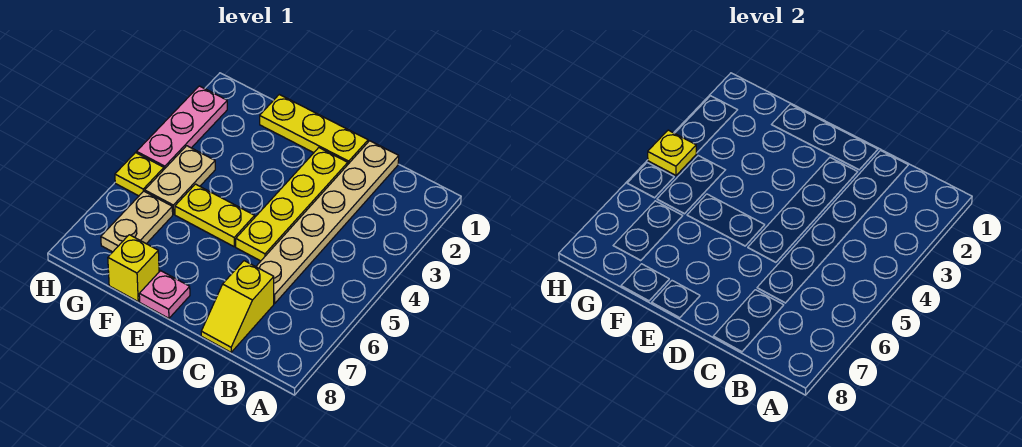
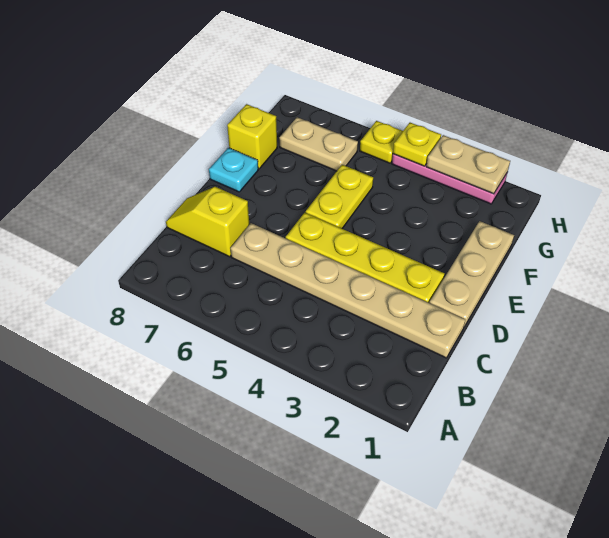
yellow 1x3 plate [260,95,368,164] -> tan 1x3 plate [429,221,514,327]
pink 1x1 plate [139,271,190,318] -> cyan 1x1 plate [209,148,258,192]
tan 1x2 plate [145,146,215,214] -> tan 1x2 plate moved to [426,135,510,194]

